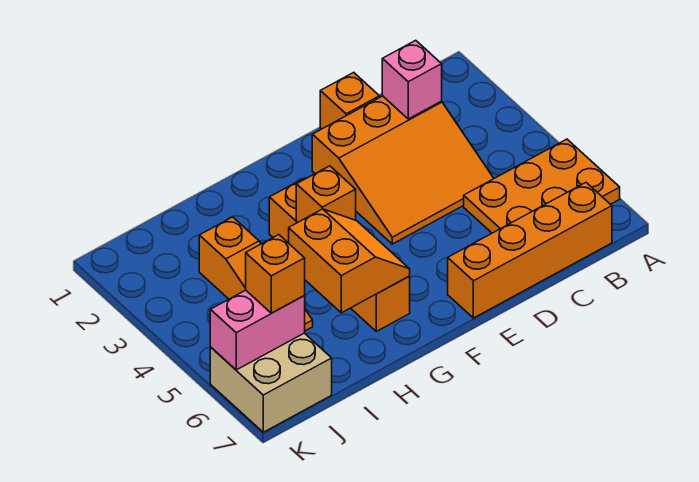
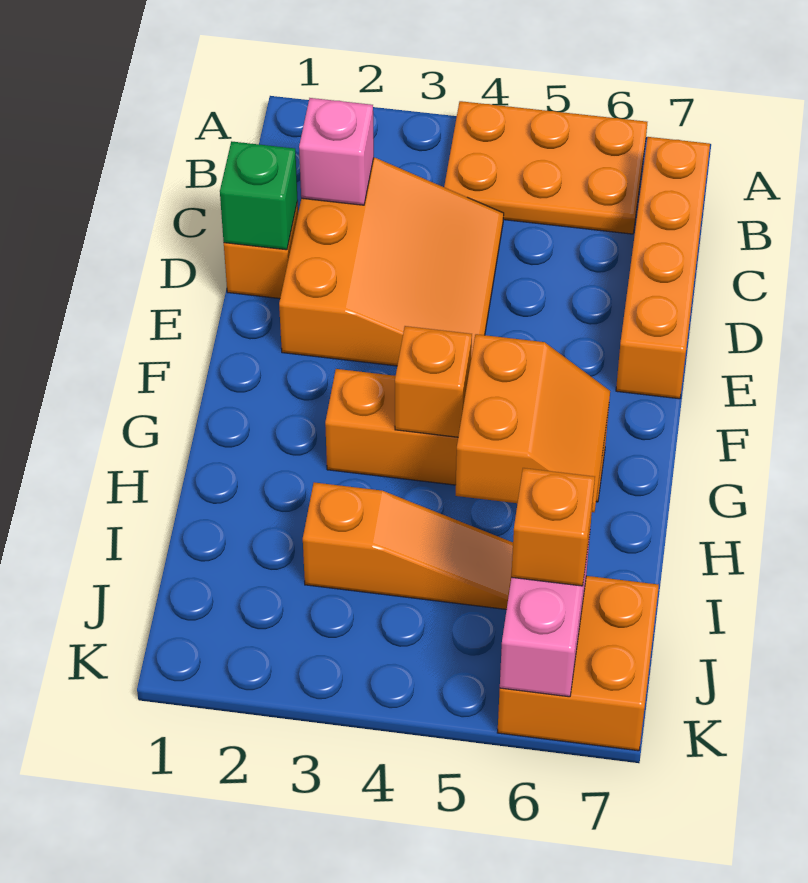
orange 2x3 plate [464,139,620,233] -> orange 2x3 plate turned to [444,101,647,234]
none -> green 1x1 brick [220,141,298,250]
orange 2x2 slope [289,209,410,313] -> orange 2x2 slope turned to [456,334,610,512]
tan 2x2 brick [210,333,332,432] -> orange 2x2 brick [497,576,659,751]

